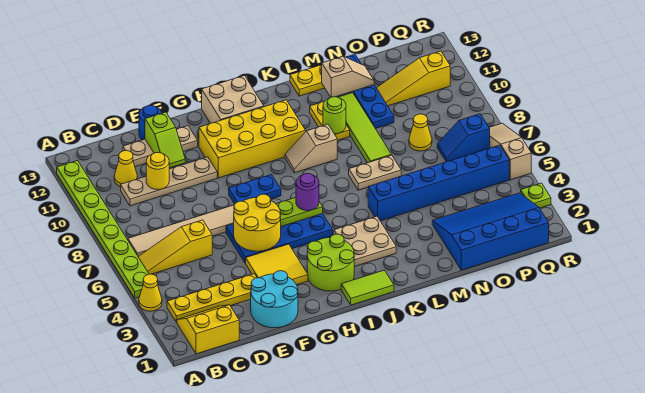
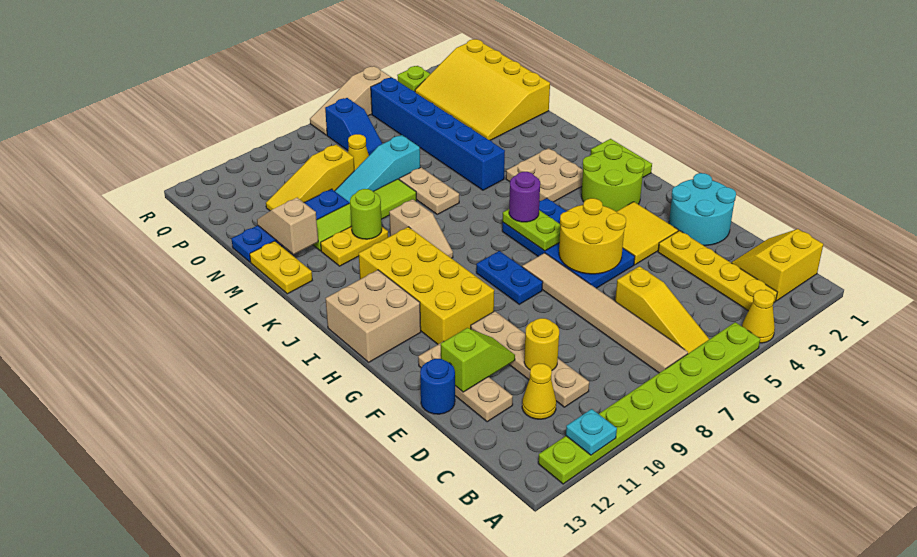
none -> cyan 1x1 plate [566,409,617,455]
yellow 2x2 slope [177,305,239,354] -> yellow 2x2 slope turned to [731,229,823,301]
blue 3x4 slope [432,193,549,270] -> yellow 3x4 slope [415,39,550,140]
none -> cyan 1x3 slope [335,135,420,203]
yellow 1x3 slope [377,51,450,106] -> yellow 1x3 slope turned to [266,145,354,211]

